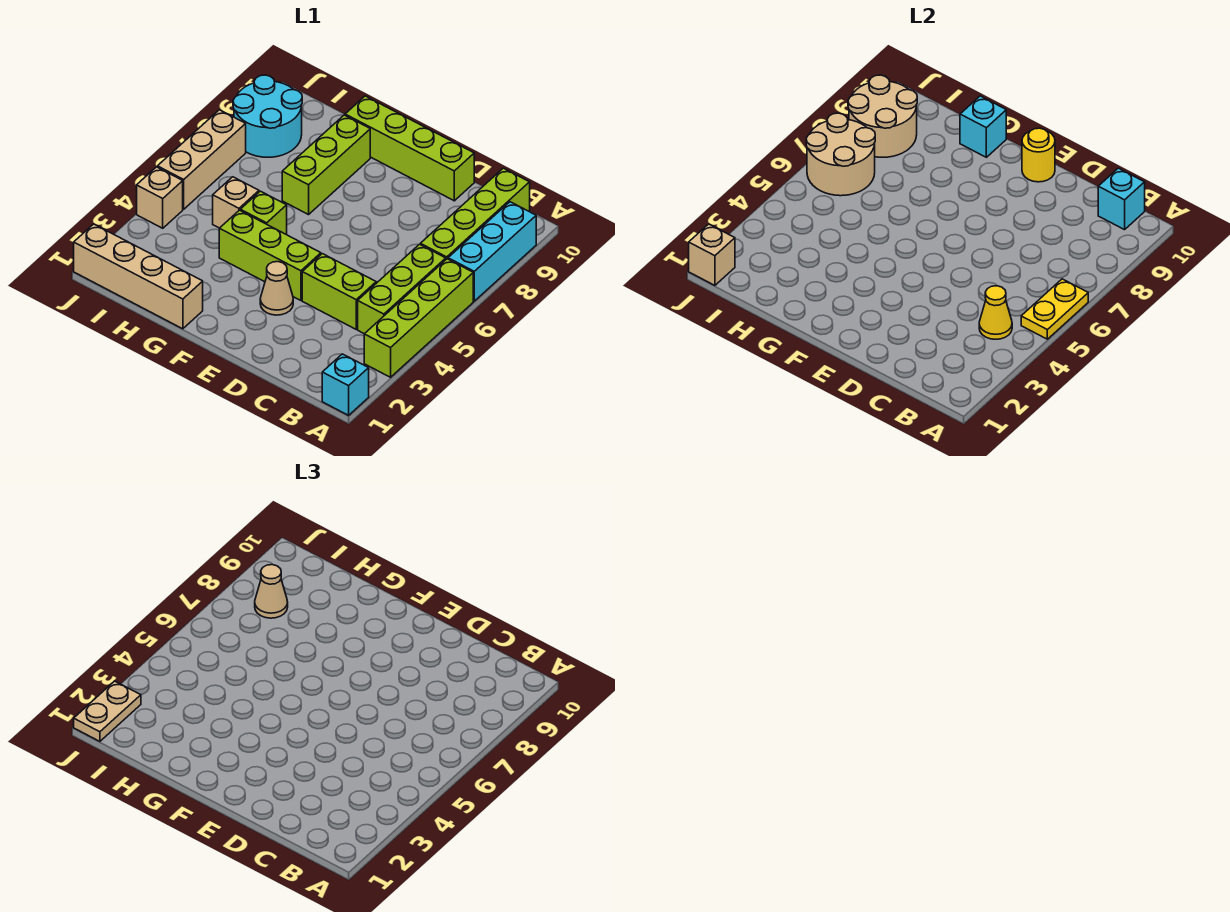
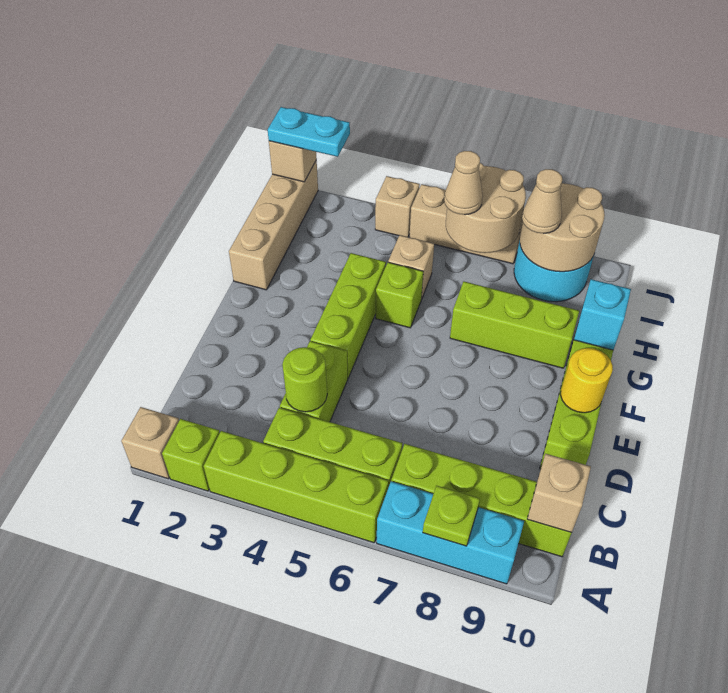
cyan 1x1 brick [322,354,369,415] -> tan 1x1 brick [121,407,179,479]
none -> lime 1x1 brick [162,419,220,491]
yellow 1x2 plate [1021,279,1088,339] -> none
none -> lime 1x1 plate [423,486,480,546]
yellow 1x1 cone [979,286,1012,339] -> none
cyan 1x1 brick [1098,168,1145,230] -> tan 1x1 brick [527,454,591,533]
none -> lime 1x1 round brick [282,347,327,412]
tan 1x1 cone [260,262,293,315] -> tan 1x1 cone moved to [444,151,483,215]
tan 1x2 plate [74,681,141,741] -> cyan 1x2 plate [268,107,350,157]

